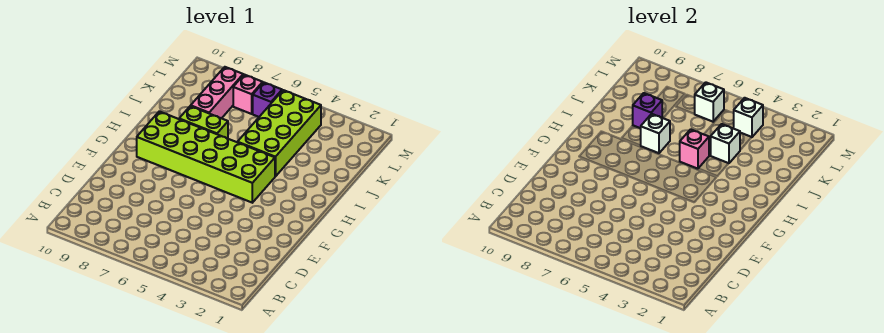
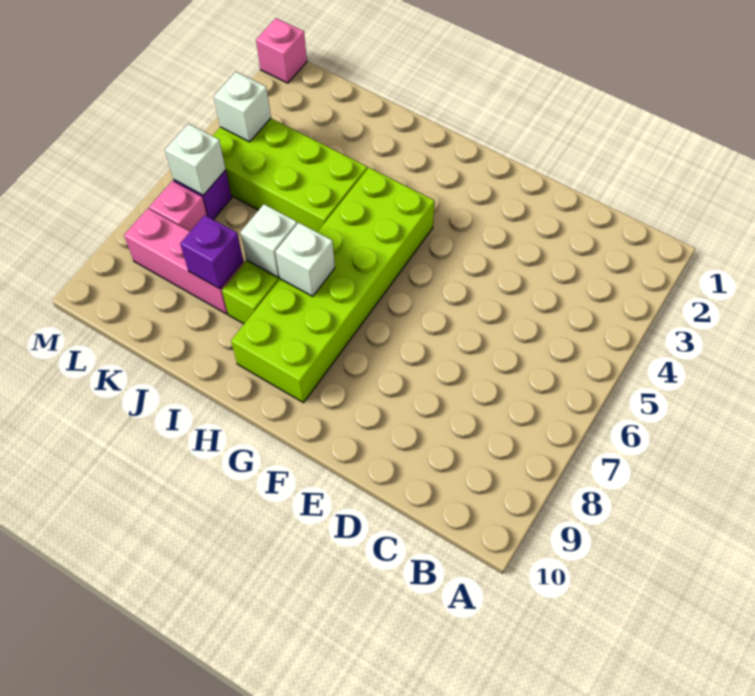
pink 1x1 brick [680,129,709,169] -> pink 1x1 brick moved to [256,18,307,83]
white 1x1 brick [711,124,740,163] -> white 1x1 brick moved to [275,223,335,296]

